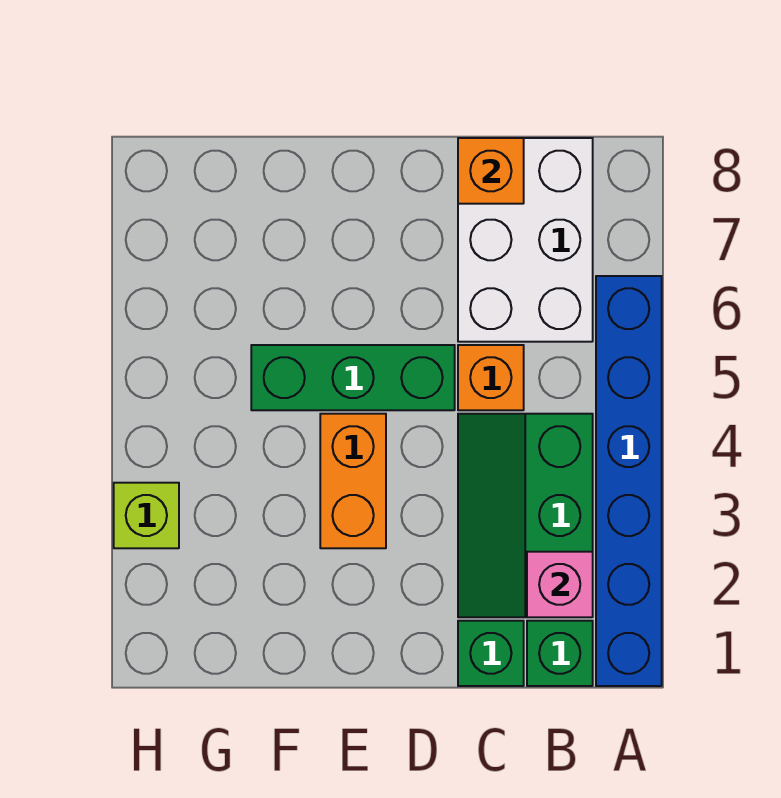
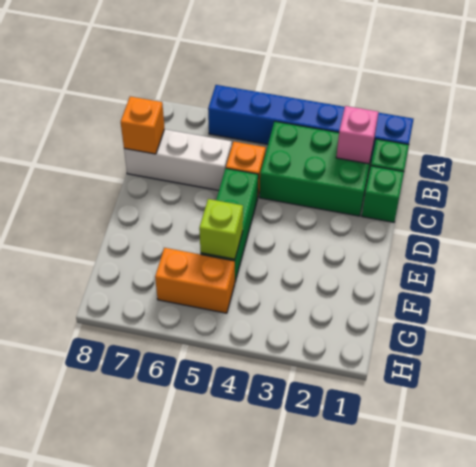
green 2x3 slope [458,414,593,617] -> green 2x3 brick [260,121,374,216]
white 2x3 brick [458,138,593,342] -> white 1x3 brick [124,129,232,190]
orange 1x2 brick [320,414,386,548] -> orange 1x2 brick moved to [155,248,235,313]
lime 1x1 brick [114,483,179,548] -> lime 1x1 brick moved to [199,199,243,259]

